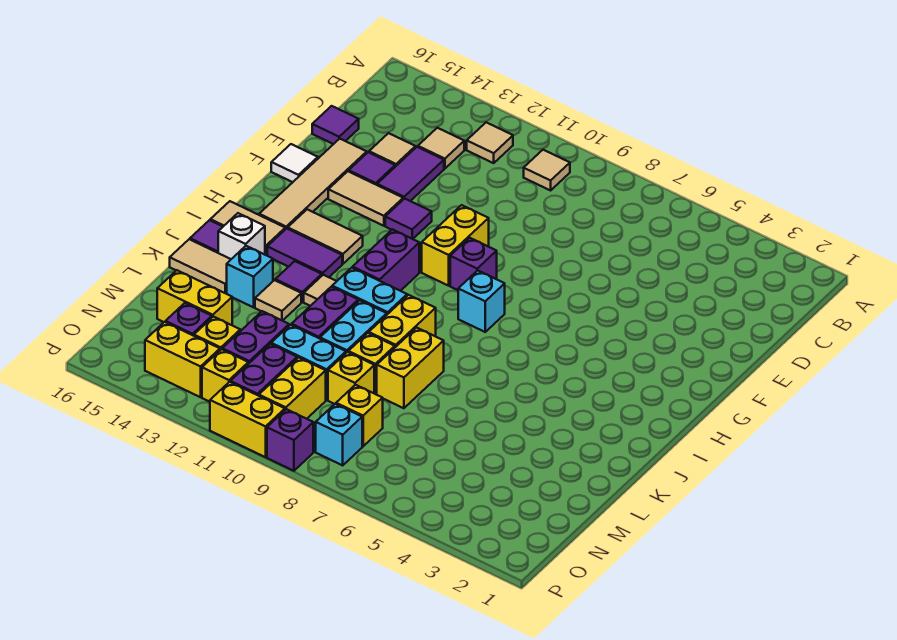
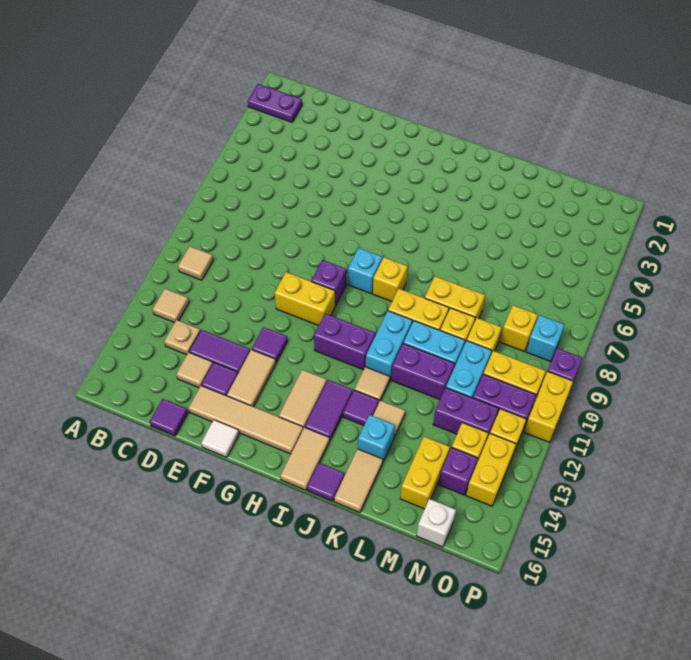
none -> purple 1x2 plate [248,84,302,122]
tan 1x1 tile [418,128,464,169] -> tan 1x1 plate [164,320,200,355]
none -> yellow 1x1 brick [373,257,408,301]
white 1x1 brick [218,213,265,259] -> white 1x1 brick moved to [417,499,456,547]

